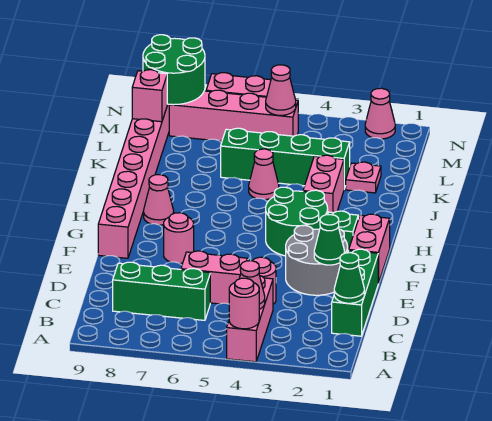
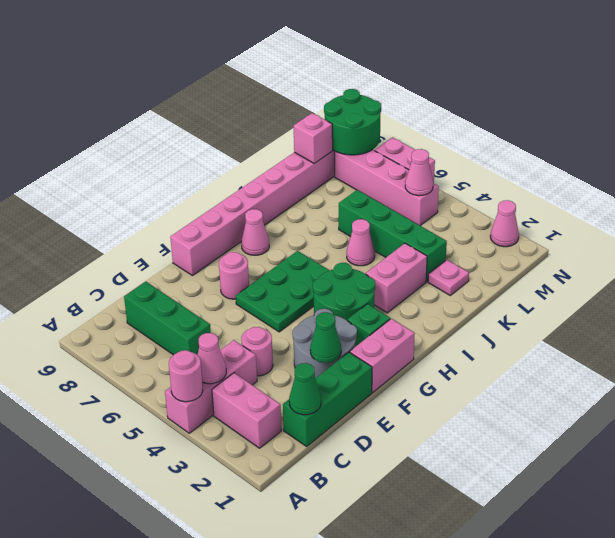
pink 1x2 brick [181,251,247,304] -> pink 1x2 brick moved to [212,373,281,448]
none -> green 2x3 plate [236,251,329,332]

